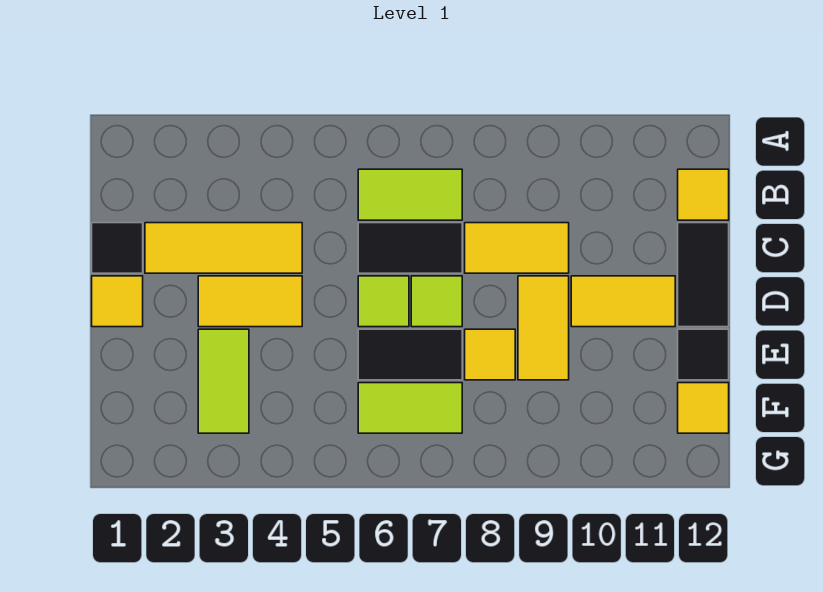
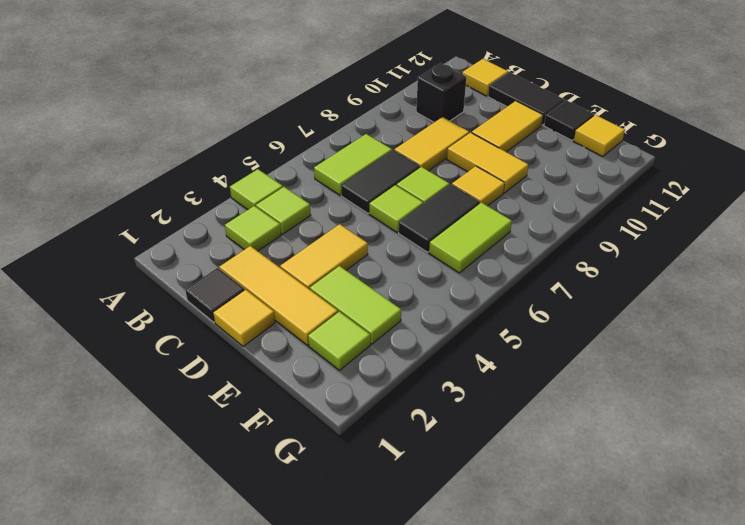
none -> lime 1x1 tile [230,169,283,210]
none -> lime 1x1 tile [225,206,281,251]
none -> lime 1x1 tile [256,187,311,234]
none -> black 1x1 brick [416,63,466,122]
yellow 1x3 tile [145,223,302,273] -> yellow 1x3 tile turned to [219,246,338,345]
none -> lime 1x1 tile [308,312,370,370]

